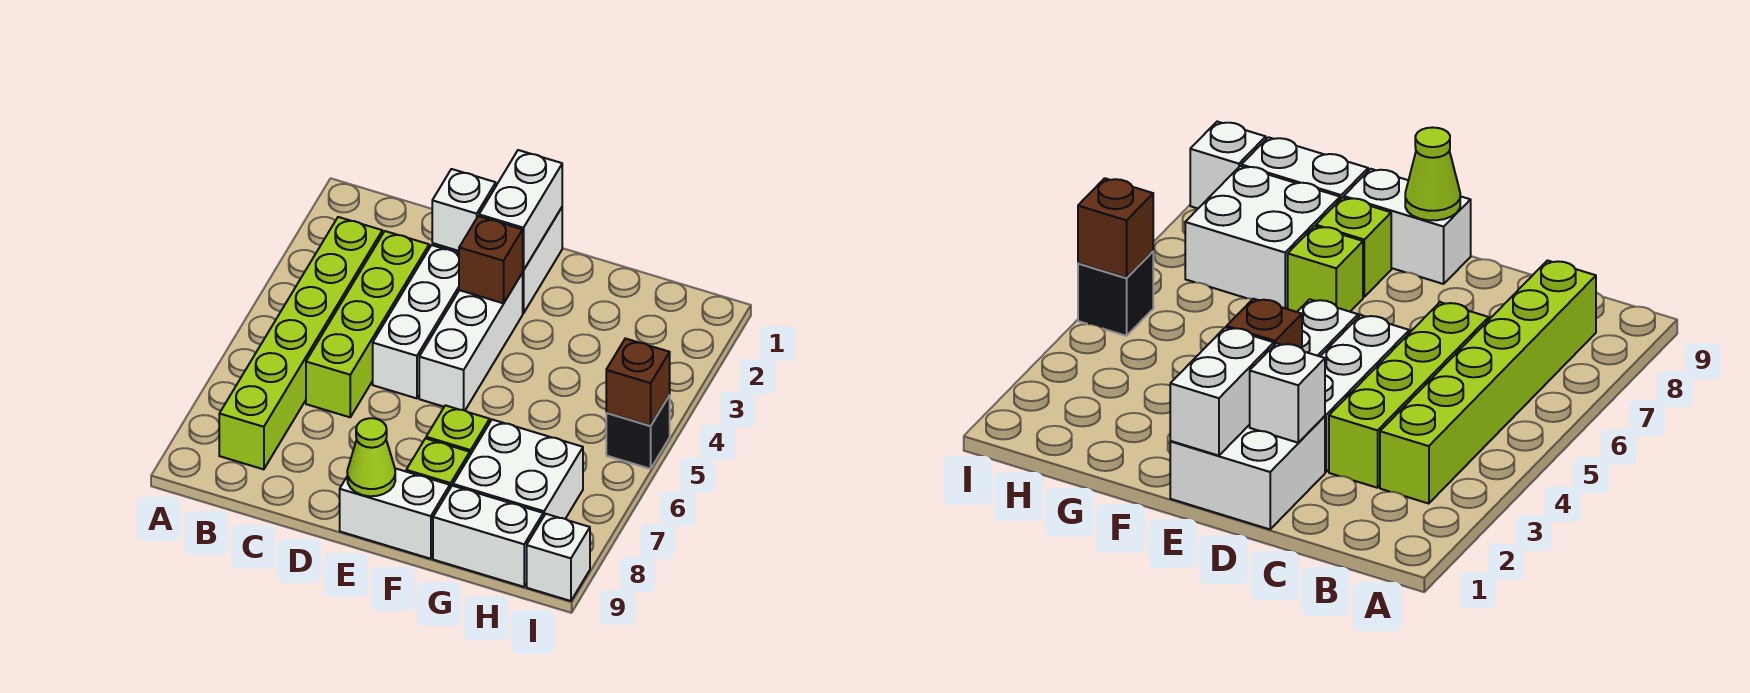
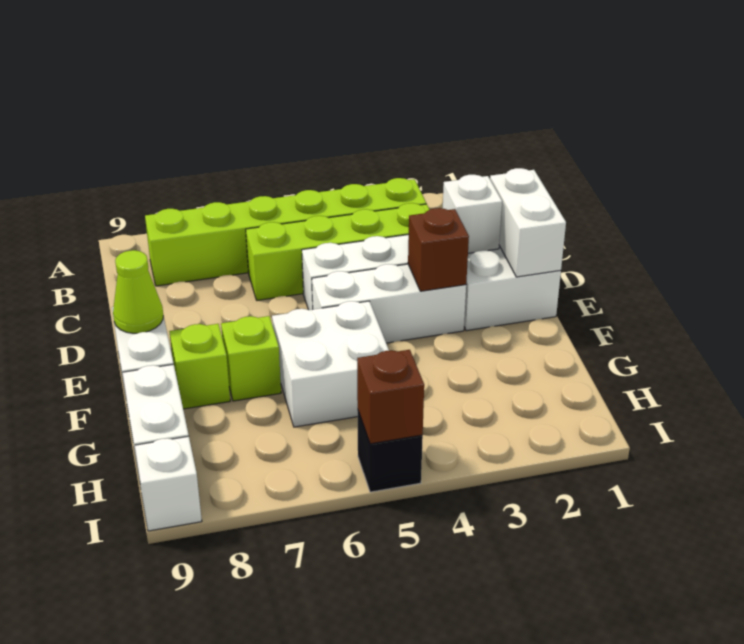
white 1x2 brick [479,150,562,270] -> white 1x2 brick turned to [490,168,566,277]
white 2x2 brick [453,420,583,519] -> white 2x2 brick moved to [272,301,389,427]

